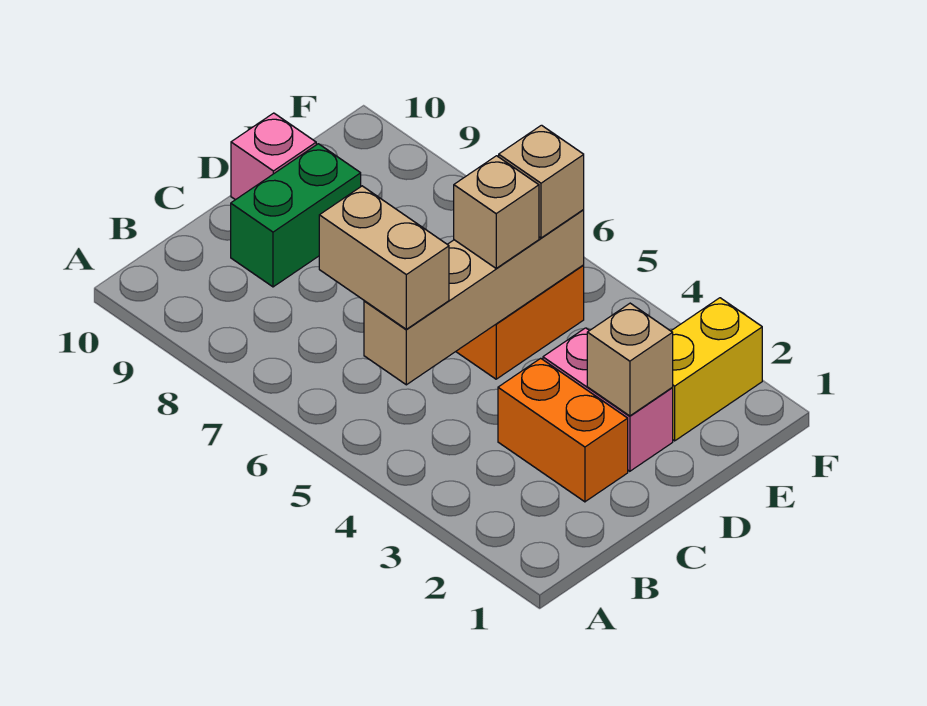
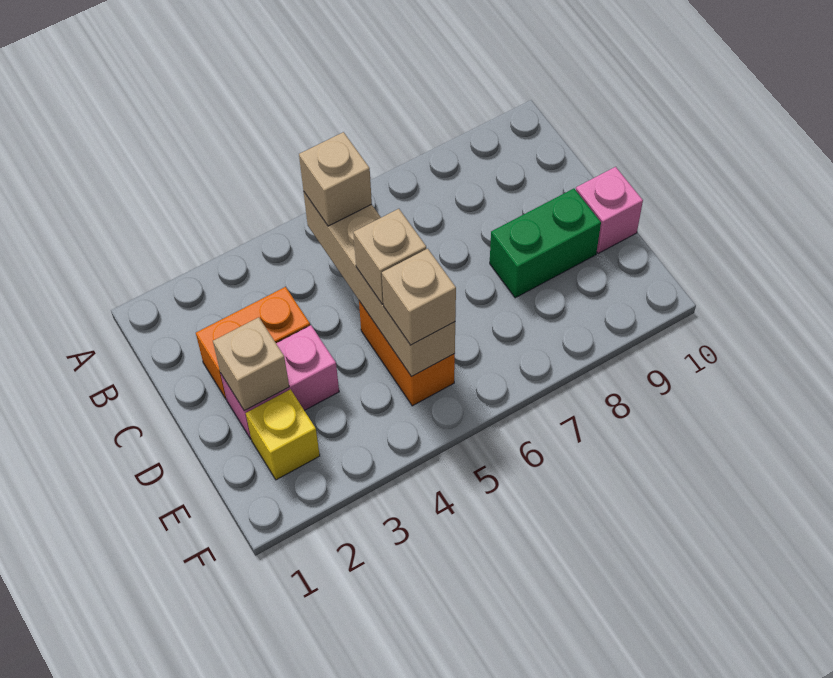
tan 1x2 brick [319,186,449,329] -> tan 1x1 brick [299,132,372,226]
green 1x2 brick [231,144,361,287] -> green 1x2 brick turned to [490,189,601,298]
yellow 1x2 brick [671,298,762,441] -> yellow 1x1 brick [246,389,320,480]

